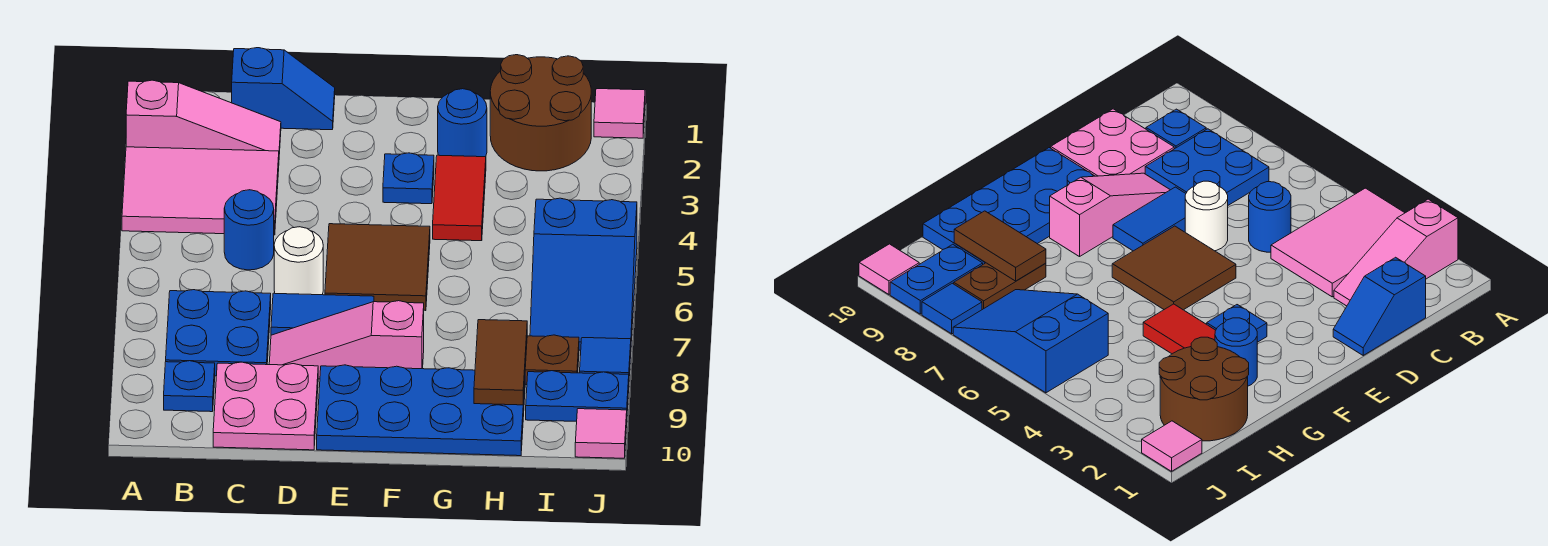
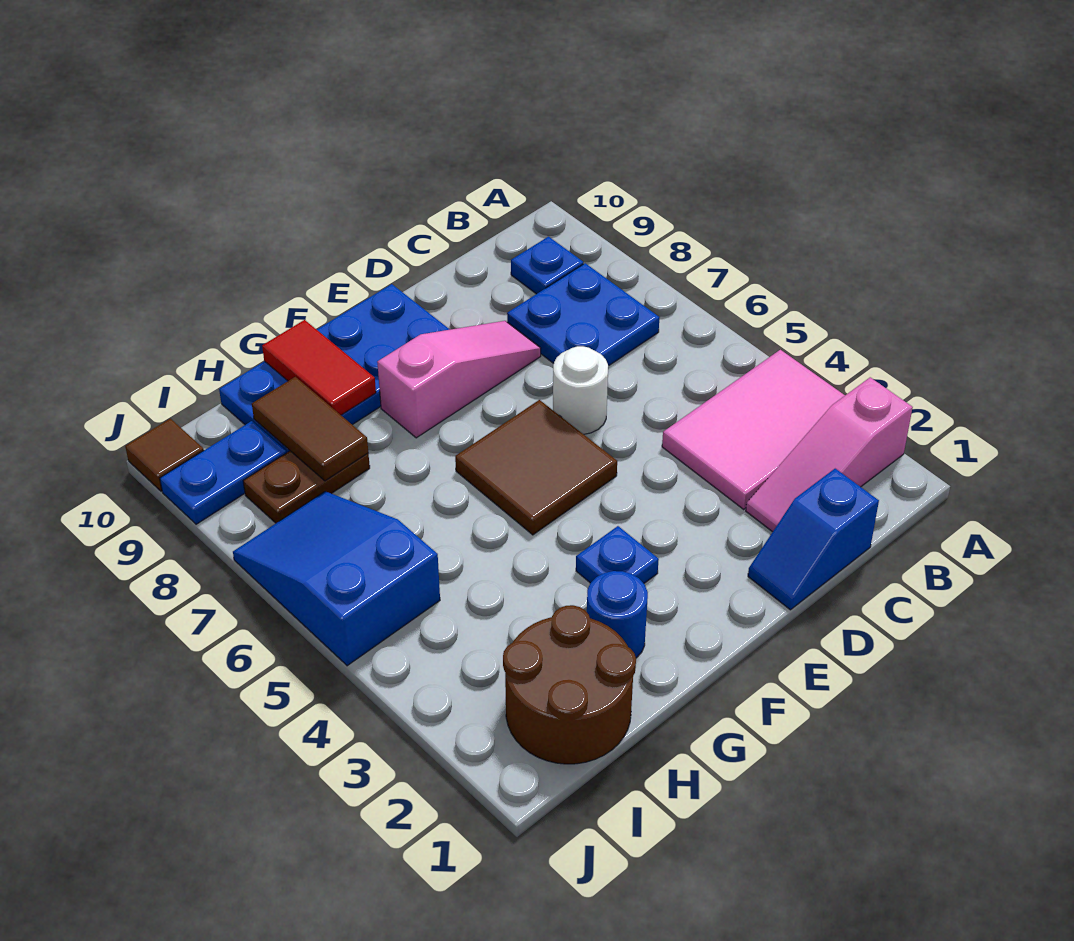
blue 1x1 round brick [224,190,274,270] -> none
pink 2x2 plate [213,362,318,450] -> none
blue 1x2 tile [271,293,374,335] -> none
red 1x2 tile [433,155,486,241] -> red 1x2 tile moved to [262,320,376,415]
pink 1x1 tile [594,89,645,138] -> none
blue 1x1 tile [580,338,631,376] -> none
pink 1x1 tile [575,409,627,458] -> brown 1x1 tile [125,419,204,491]

